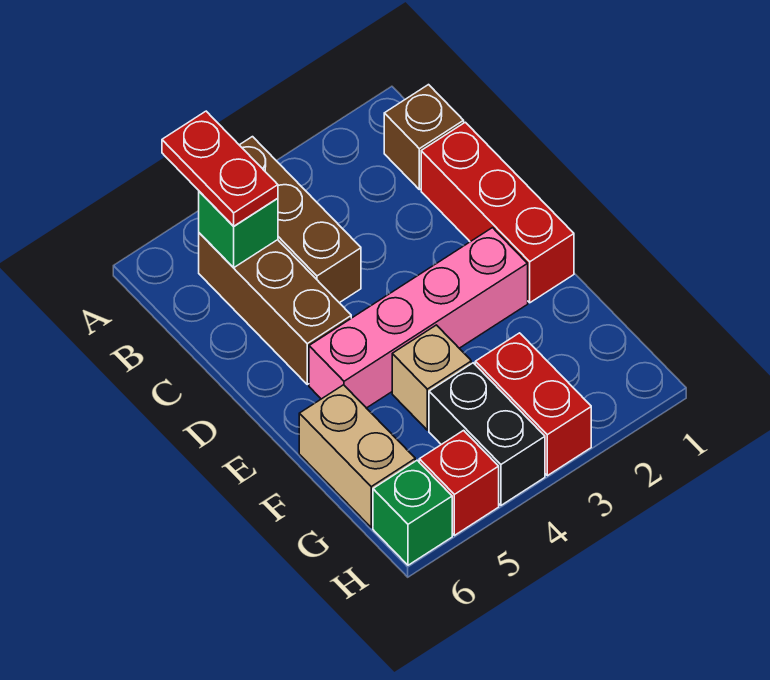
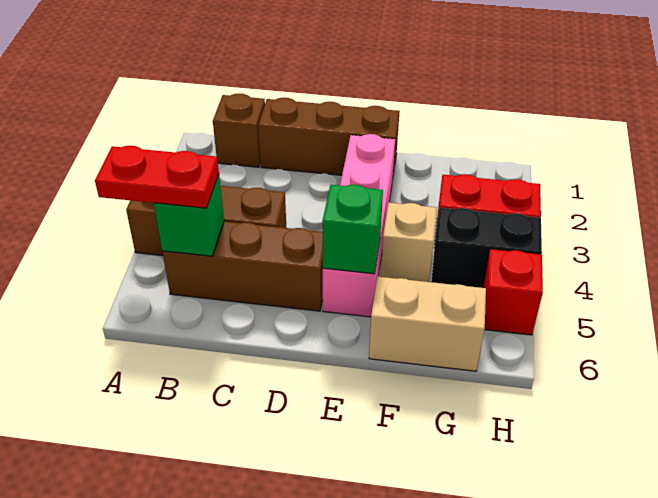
red 1x3 brick [421,122,574,303] -> brown 1x3 brick [258,98,400,175]
green 1x1 brick [373,460,452,565] -> green 1x1 brick moved to [323,185,383,274]

